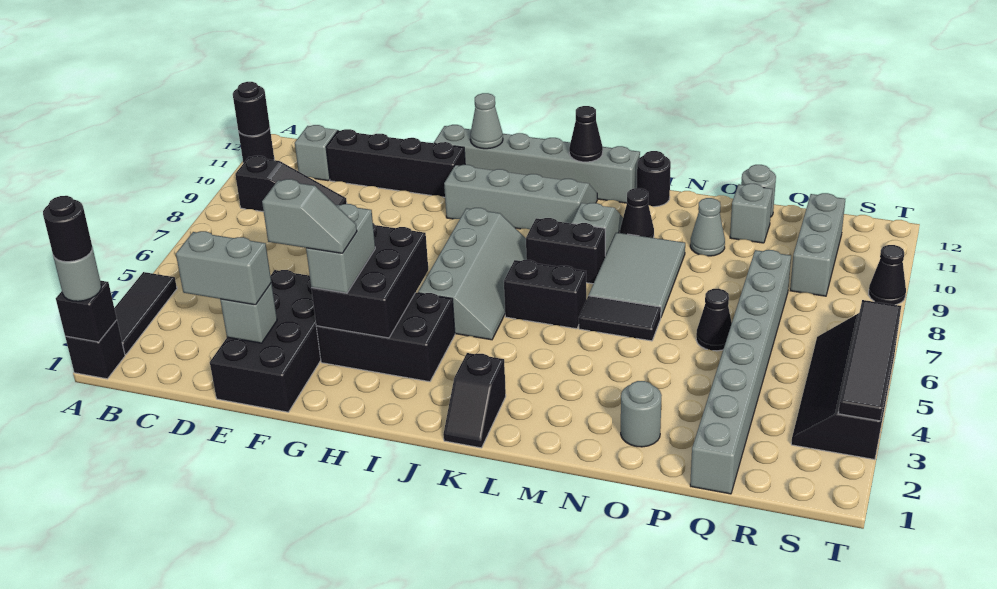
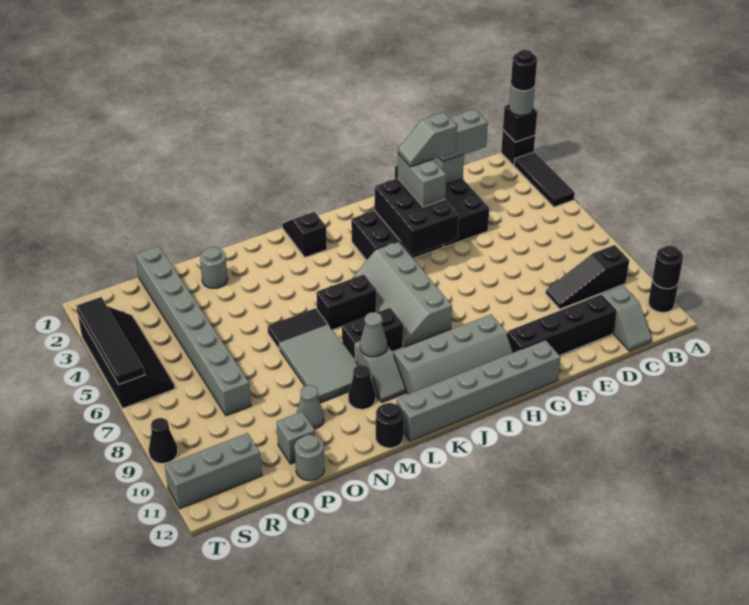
grey 1x1 cone [470,93,503,149] -> grey 1x1 cone moved to [360,312,387,357]
black 1x1 cone [569,106,603,162] -> none
black 1x1 cone [696,289,732,351] -> none
grey 1x3 brick [790,193,845,296] -> grey 1x3 brick turned to [165,433,262,509]

